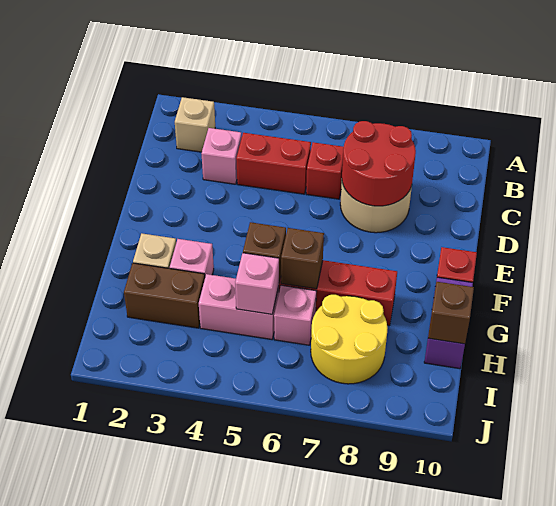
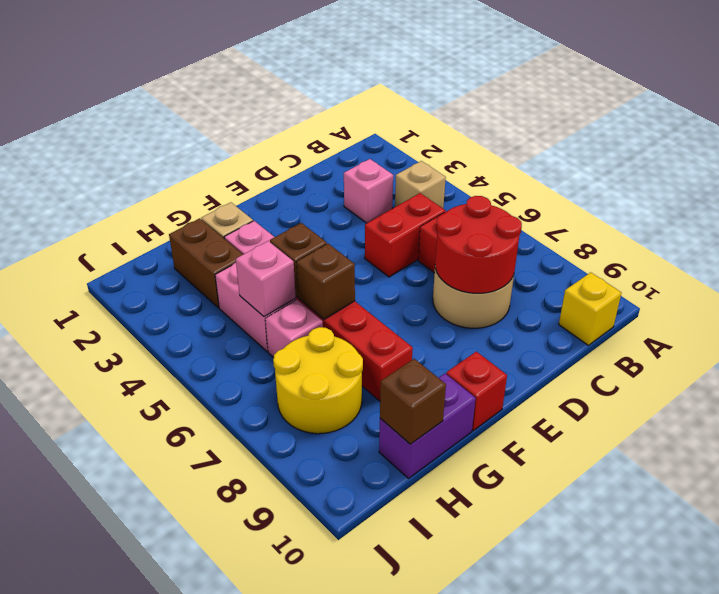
tan 1x1 brick [175,97,215,152] -> tan 1x1 brick moved to [395,161,446,208]
none -> yellow 1x1 brick [559,272,621,345]
red 1x2 brick [236,133,311,194] -> red 1x2 brick turned to [365,193,445,277]

